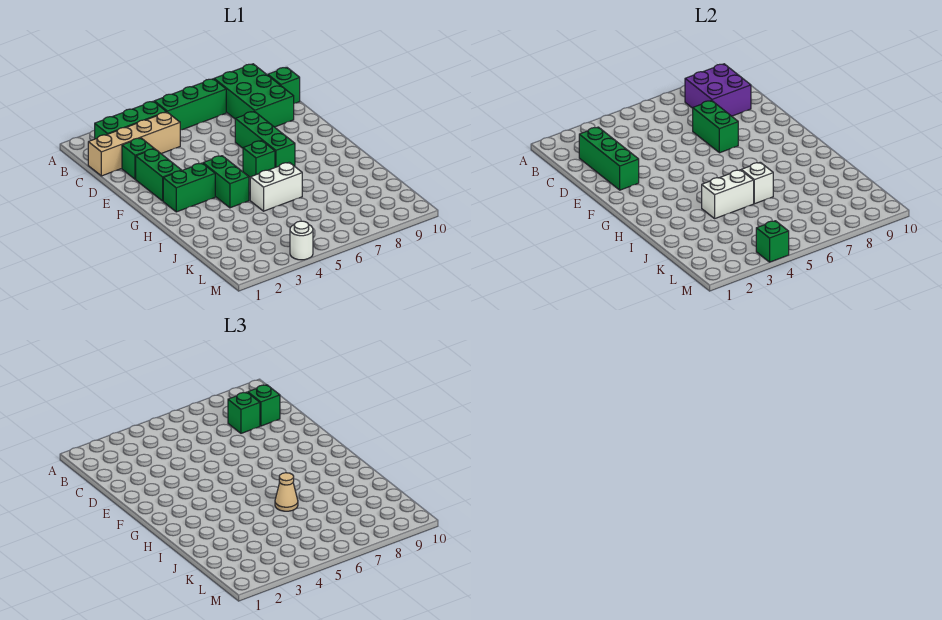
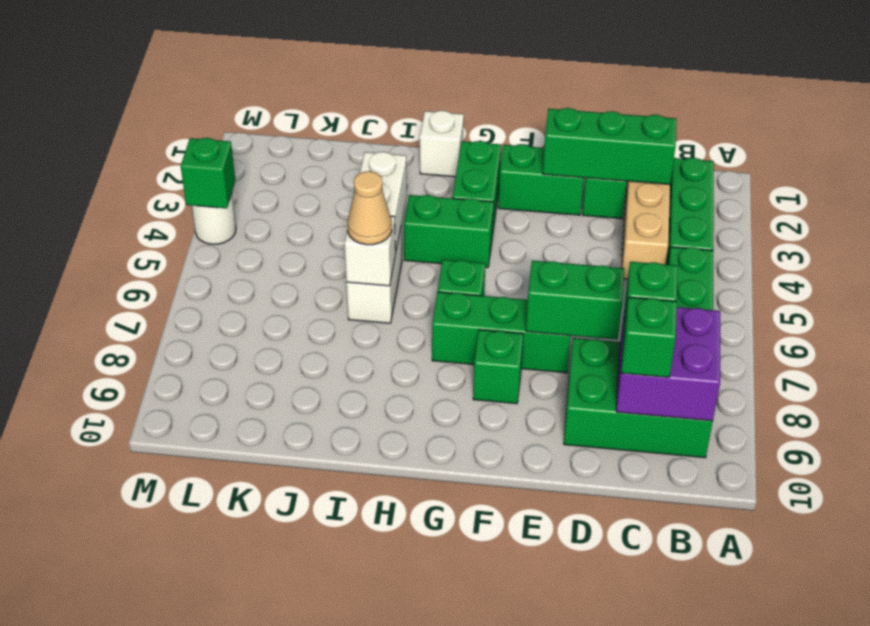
green 1x1 brick [268,67,300,103] -> green 1x1 brick moved to [473,330,523,404]
none -> white 1x1 brick [420,110,464,177]

